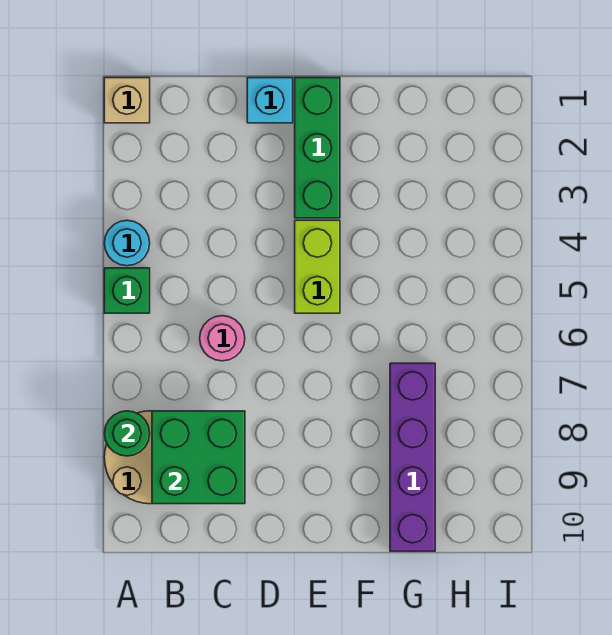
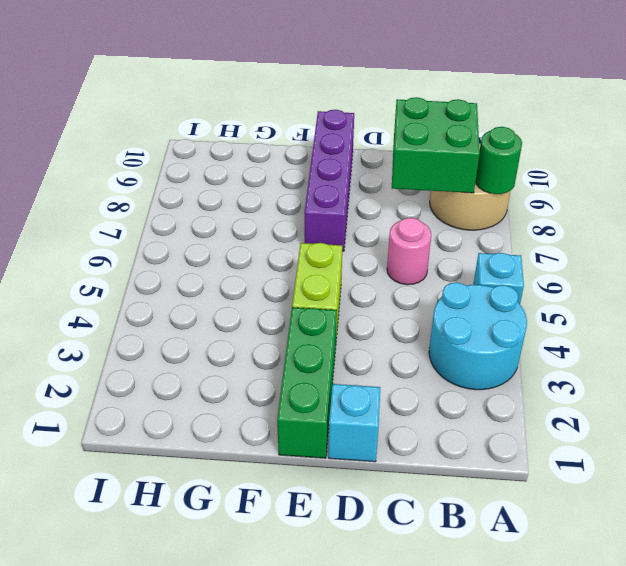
tan 1x1 brick [104,78,150,123] -> none
cyan 1x1 round brick [104,220,150,266] -> cyan 2x2 round brick [429,282,527,390]
green 1x1 brick [104,268,150,313] -> cyan 1x1 brick [473,253,524,304]
purple 1x4 brick [390,363,435,551] -> purple 1x4 brick moved to [304,110,354,251]

